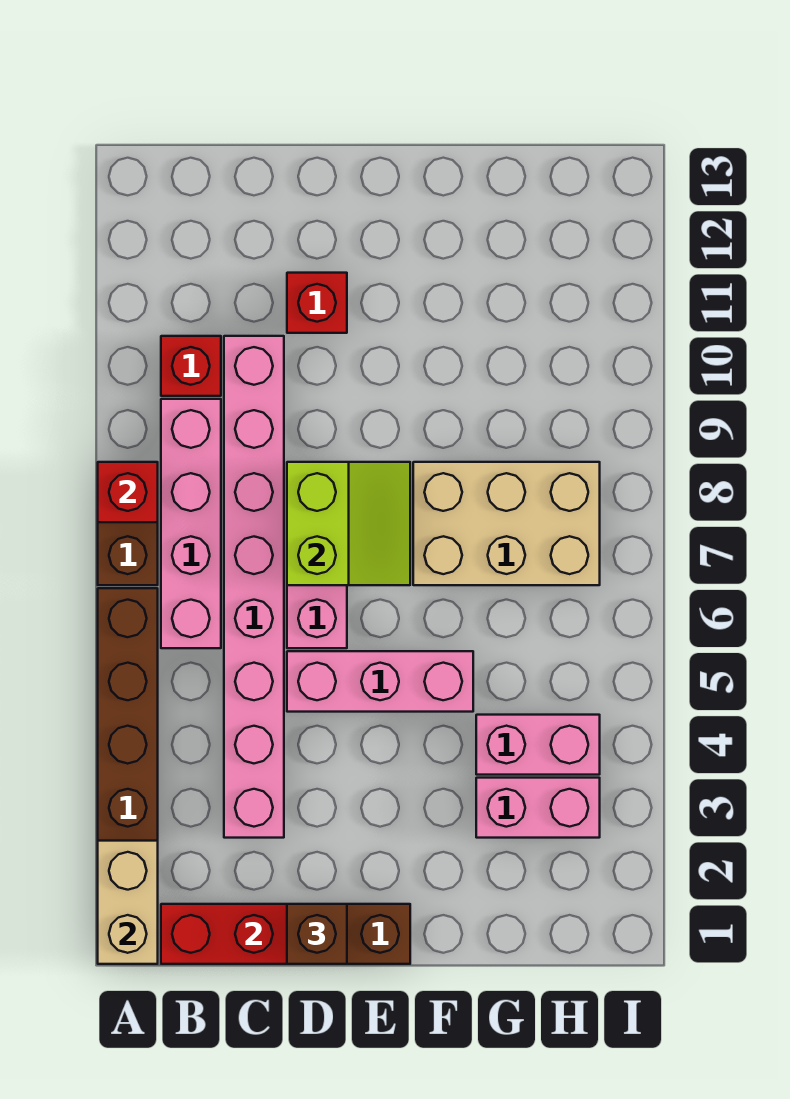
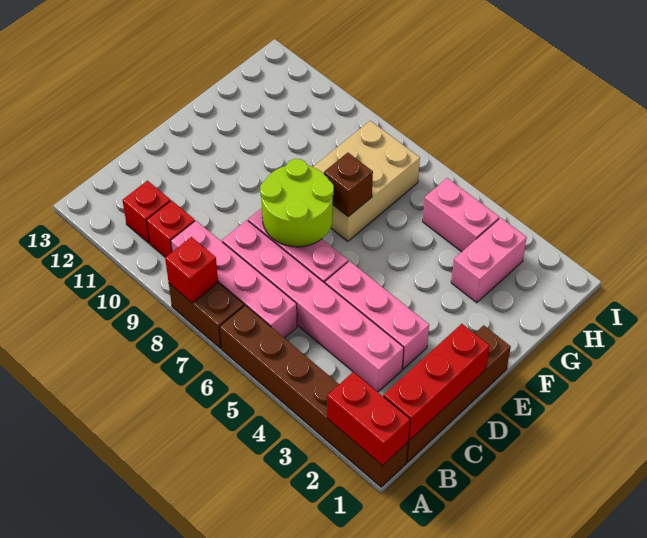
tan 1x2 brick [98,841,158,964] -> red 1x2 brick [327,372,410,466]
pink 1x8 brick [224,336,284,838] -> pink 1x6 brick [222,220,404,392]
brown 1x1 brick [287,904,347,964] -> brown 1x1 brick moved to [324,153,373,217]
pink 1x3 brick [287,651,473,712] -> pink 1x3 brick turned to [325,261,429,369]
lime 2x2 slope [287,462,410,585] -> lime 2x2 round brick [260,159,334,247]
red 1x1 brick [287,273,347,333] -> red 1x1 brick moved to [122,181,171,243]
pink 1x2 brick [476,715,600,775] -> pink 1x2 brick turned to [423,178,499,252]

